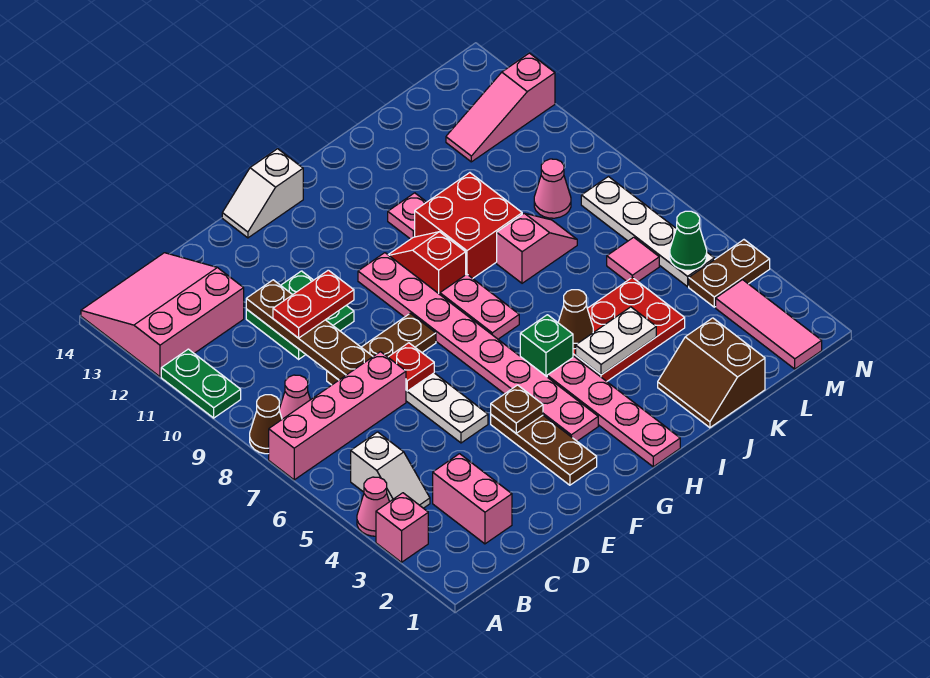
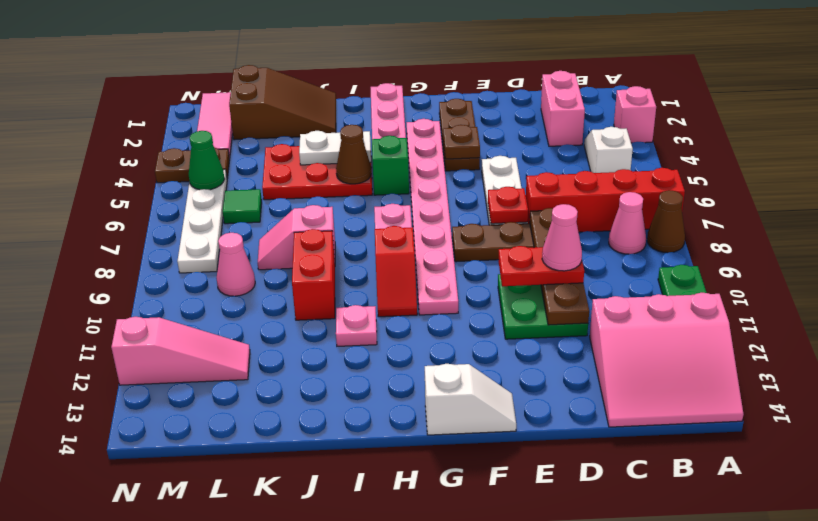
pink 1x1 cone [357,477,389,536] -> pink 1x1 cone moved to [542,204,582,271]
pink 1x4 brick [269,352,406,480] -> red 1x4 brick [526,168,685,232]
red 2x2 brick [415,173,522,278] -> red 1x2 brick [292,229,335,320]
brown 2x2 slope [658,318,765,428] -> brown 2x3 slope [229,65,336,140]
pink 1x1 tile [607,237,659,282] -> green 1x1 tile [223,189,262,224]

